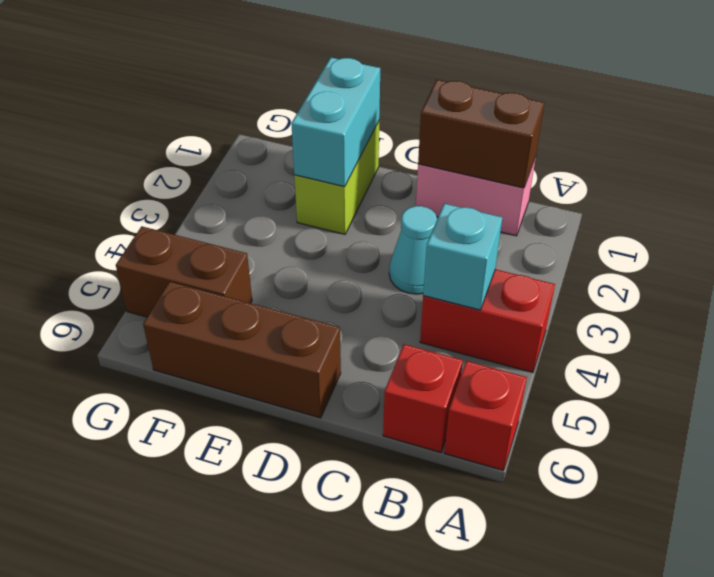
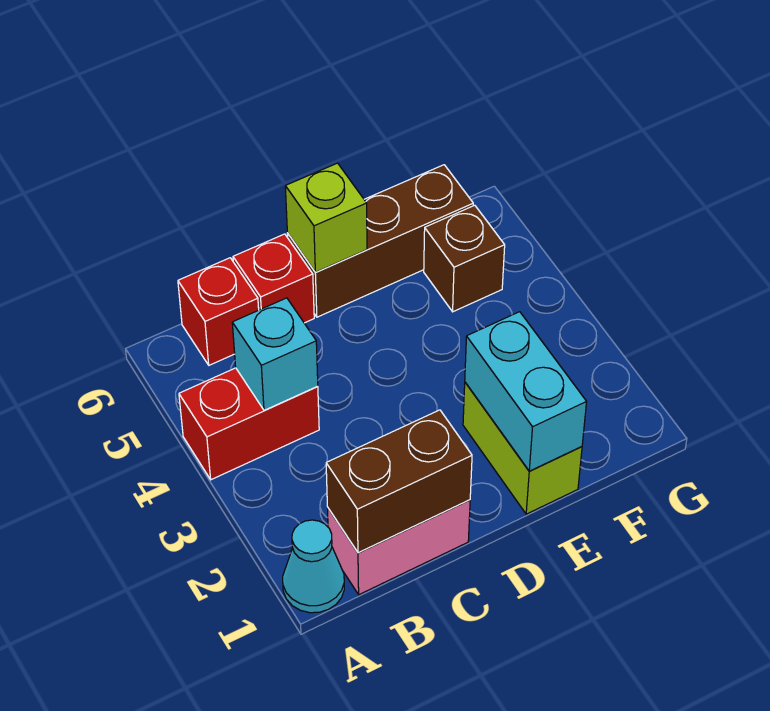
red 1x1 brick [444,361,527,471] -> red 1x1 brick moved to [233,234,314,323]
cyan 1x1 cone [389,206,437,294] -> cyan 1x1 cone moved to [283,520,344,613]
none -> lime 1x1 brick [285,163,367,272]
brown 1x2 brick [116,226,252,317] -> brown 1x1 brick [424,205,505,312]

